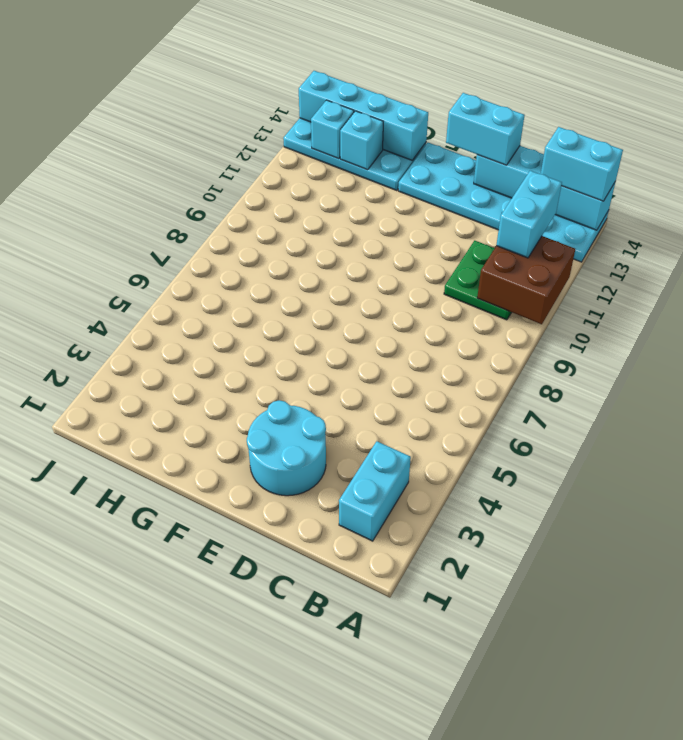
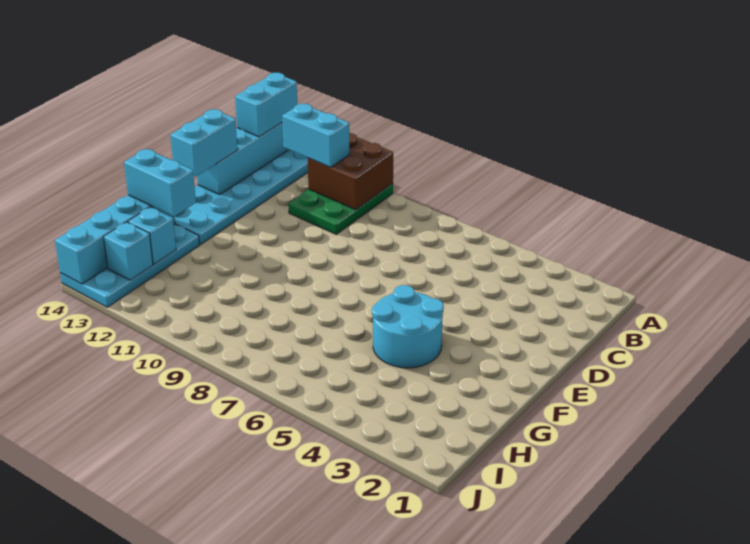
cyan 1x2 brick [339,441,411,541] -> cyan 1x2 brick moved to [124,149,196,217]
green 2x2 plate [444,241,512,320] -> green 2x3 plate [288,184,393,234]
cyan 2x2 round brick [247,400,326,496] -> cyan 2x2 round brick moved to [372,285,444,368]

